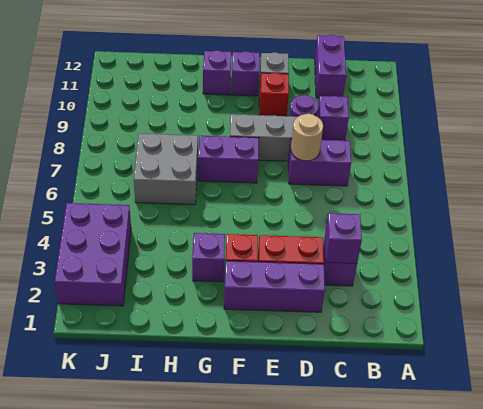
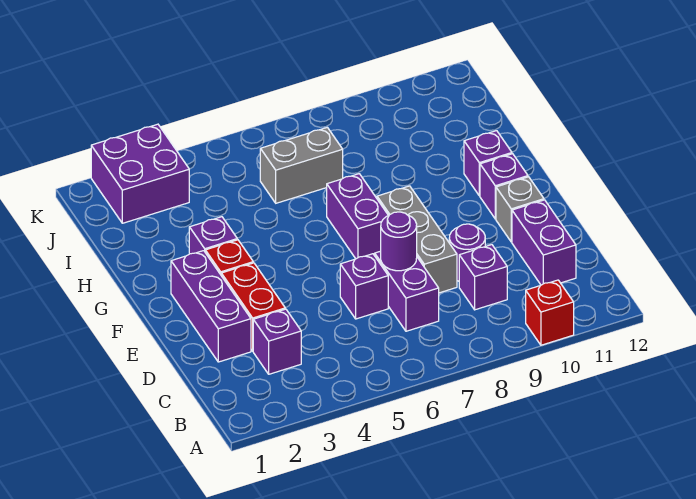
purple 1x1 brick [325,213,362,264] -> purple 1x1 brick moved to [340,254,388,319]
purple 1x2 brick [315,35,346,98] -> purple 1x2 brick turned to [512,200,576,285]
tan 1x1 round brick [291,114,323,161] -> purple 1x1 round brick [381,212,417,271]
red 1x1 brick [259,73,289,116] -> red 1x1 brick moved to [526,280,574,345]
grey 2x2 brick [134,134,198,205] -> grey 1x2 brick [260,127,343,203]
purple 2x3 brick [55,203,131,306] -> purple 2x2 brick [91,124,189,223]

